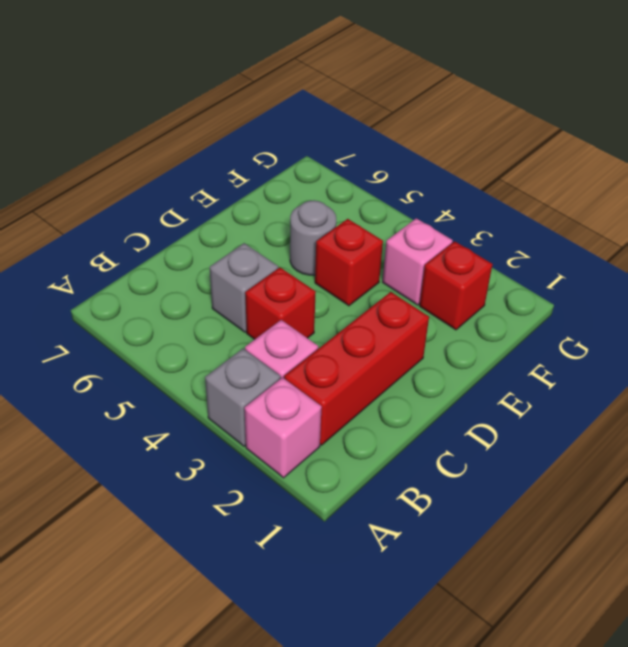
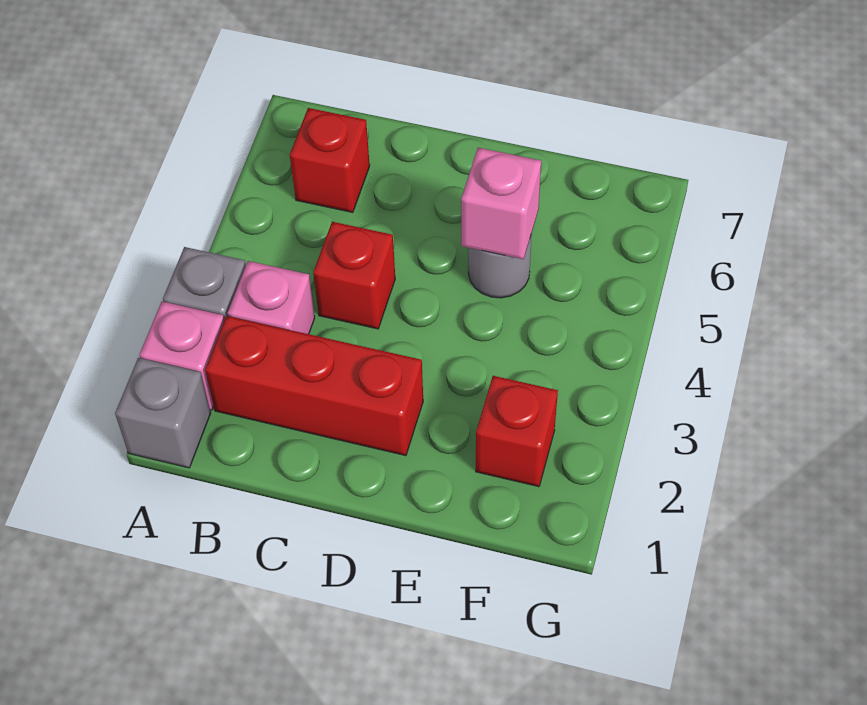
grey 1x1 brick [210,243,278,332] -> grey 1x1 brick moved to [115,358,211,468]
red 1x1 brick [315,219,383,306] -> red 1x1 brick moved to [290,108,370,213]
pink 1x1 brick [383,218,453,305] -> pink 1x1 brick moved to [461,148,541,259]

